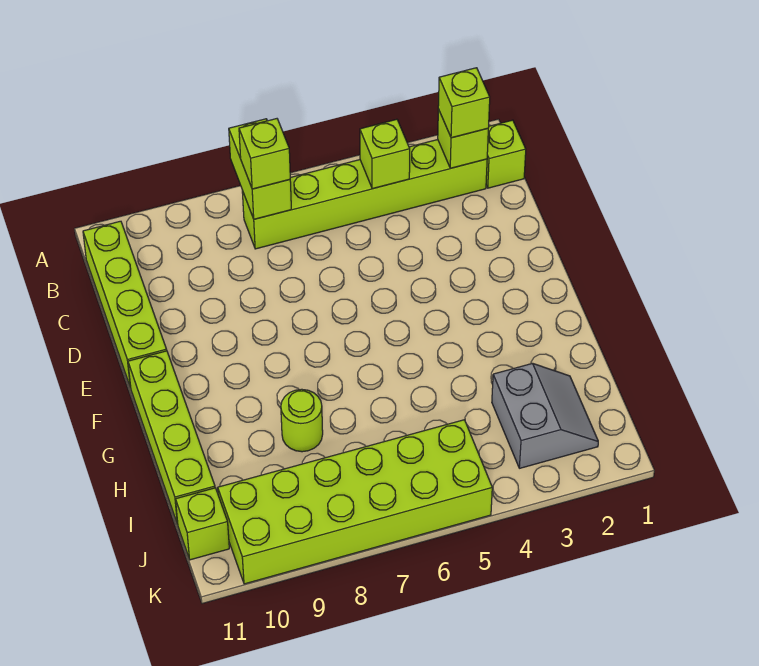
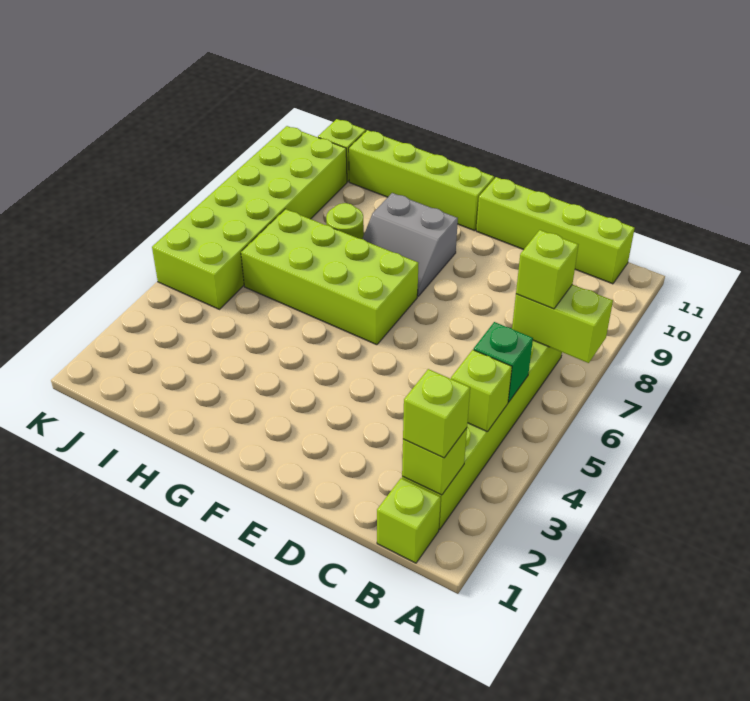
none -> green 1x1 brick [474,322,533,402]
none -> lime 2x4 brick [241,209,419,345]
grey 2x2 slope [492,363,598,468] -> grey 2x2 slope moved to [363,193,458,296]

